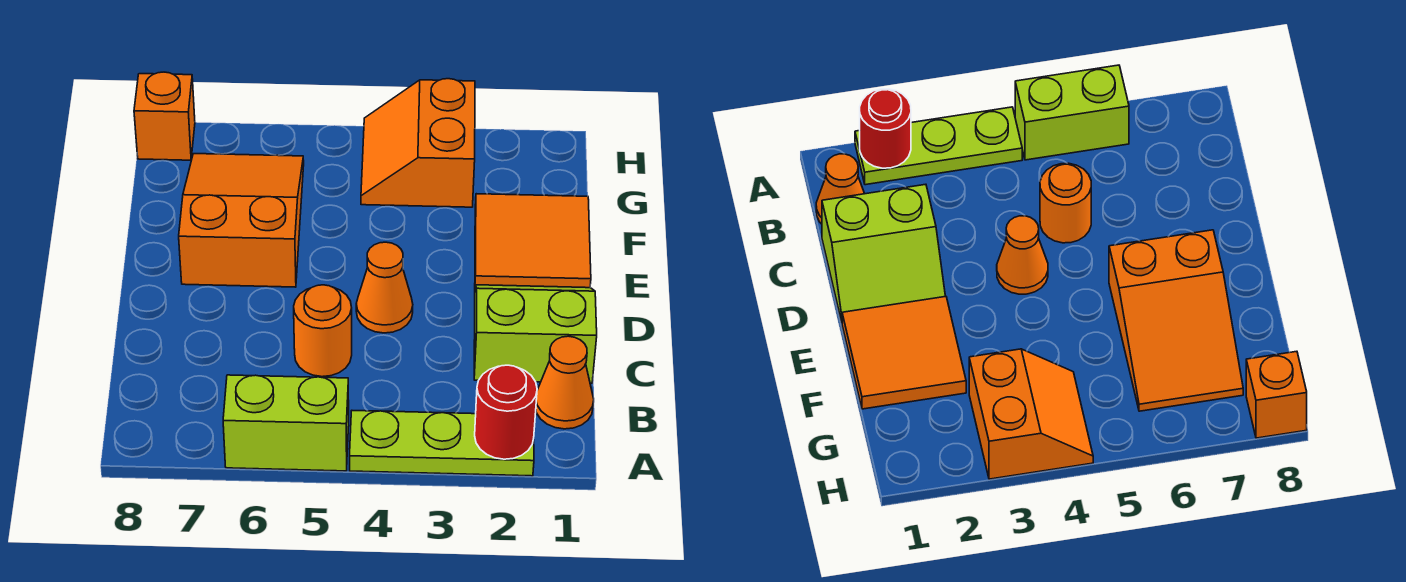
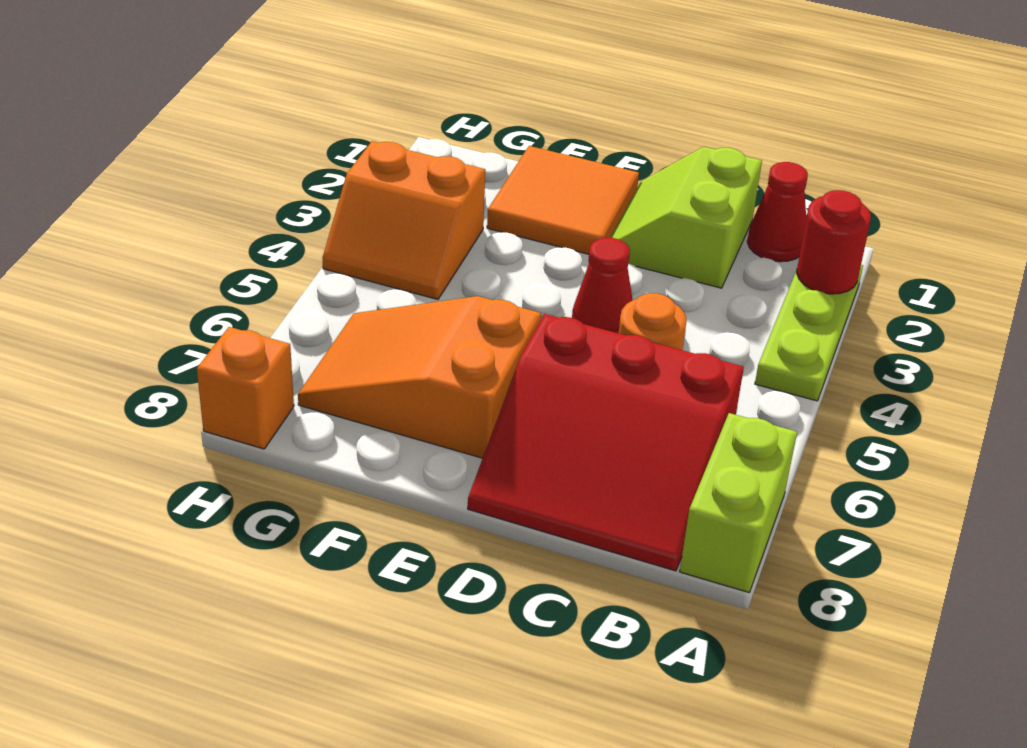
lime 1x2 brick [223,375,349,471] -> lime 1x2 brick moved to [680,413,797,592]
orange 1x1 cone [536,336,594,429] -> red 1x1 cone [747,162,808,262]
none -> red 3x3 slope [468,314,744,571]
orange 1x1 cone [356,242,413,333] -> red 1x1 cone [572,238,633,333]

